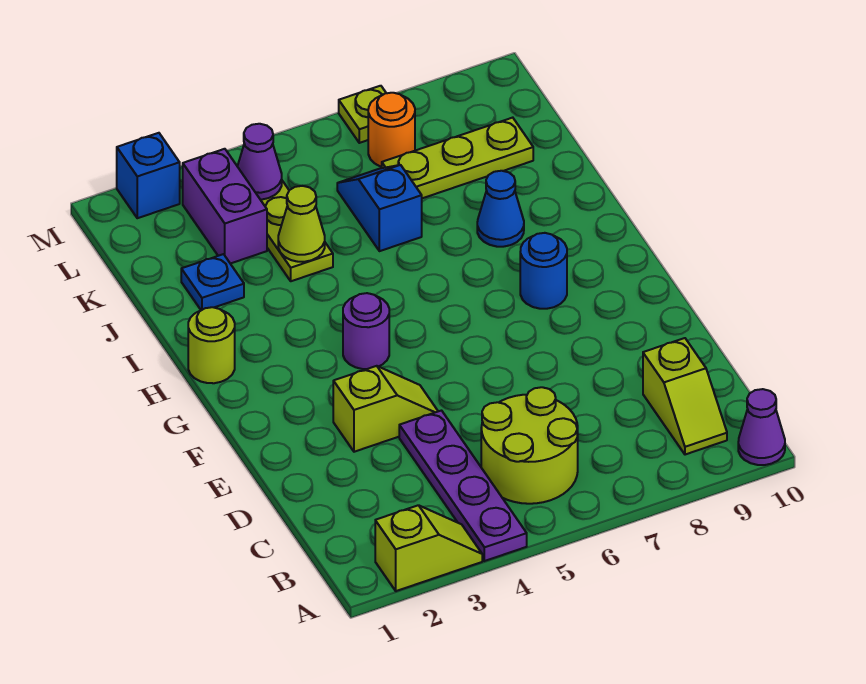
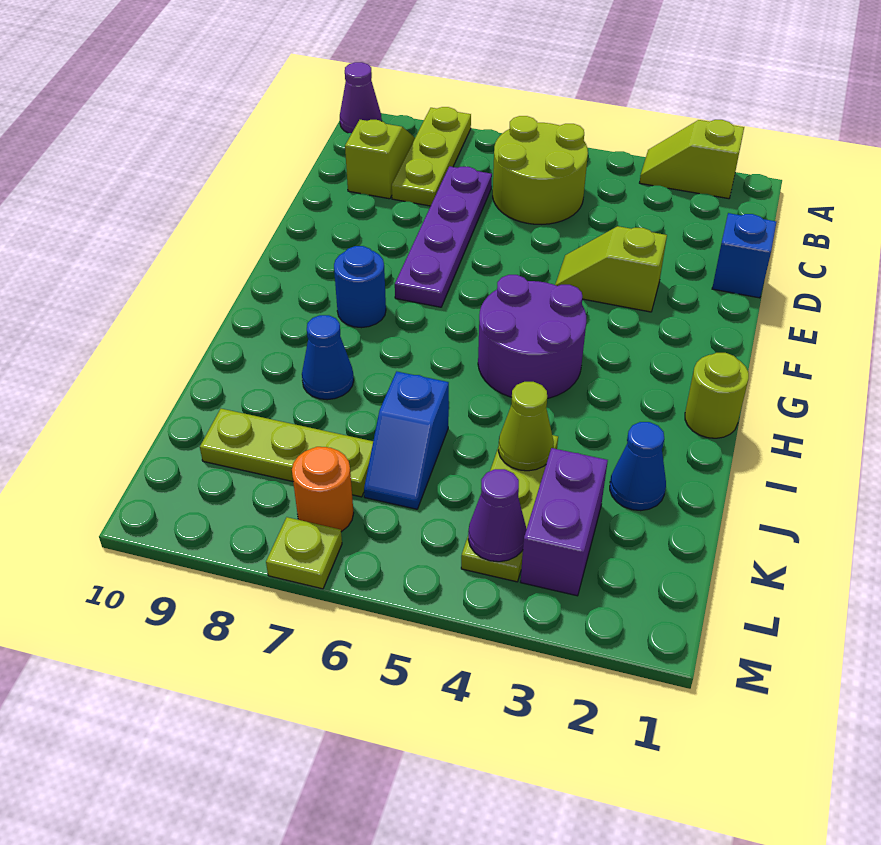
purple 1x4 plate [399,411,527,561] -> purple 1x4 plate moved to [395,166,492,307]
none -> lime 1x3 plate [392,107,471,206]
purple 1x1 round brick [343,293,389,369] -> purple 2x2 round brick [478,275,586,398]
blue 1x1 plate [181,254,244,310] -> blue 1x1 cone [610,422,666,511]
blue 1x1 brick [117,133,180,218] -> blue 1x1 brick moved to [712,213,776,298]

